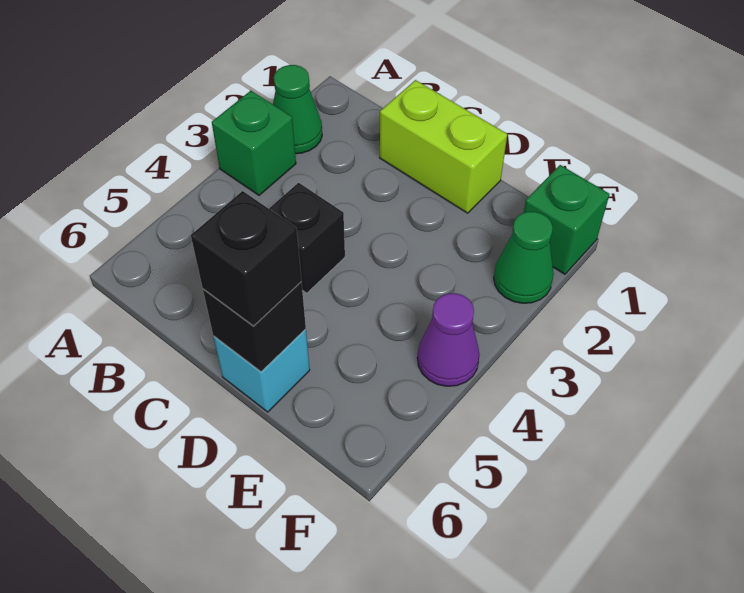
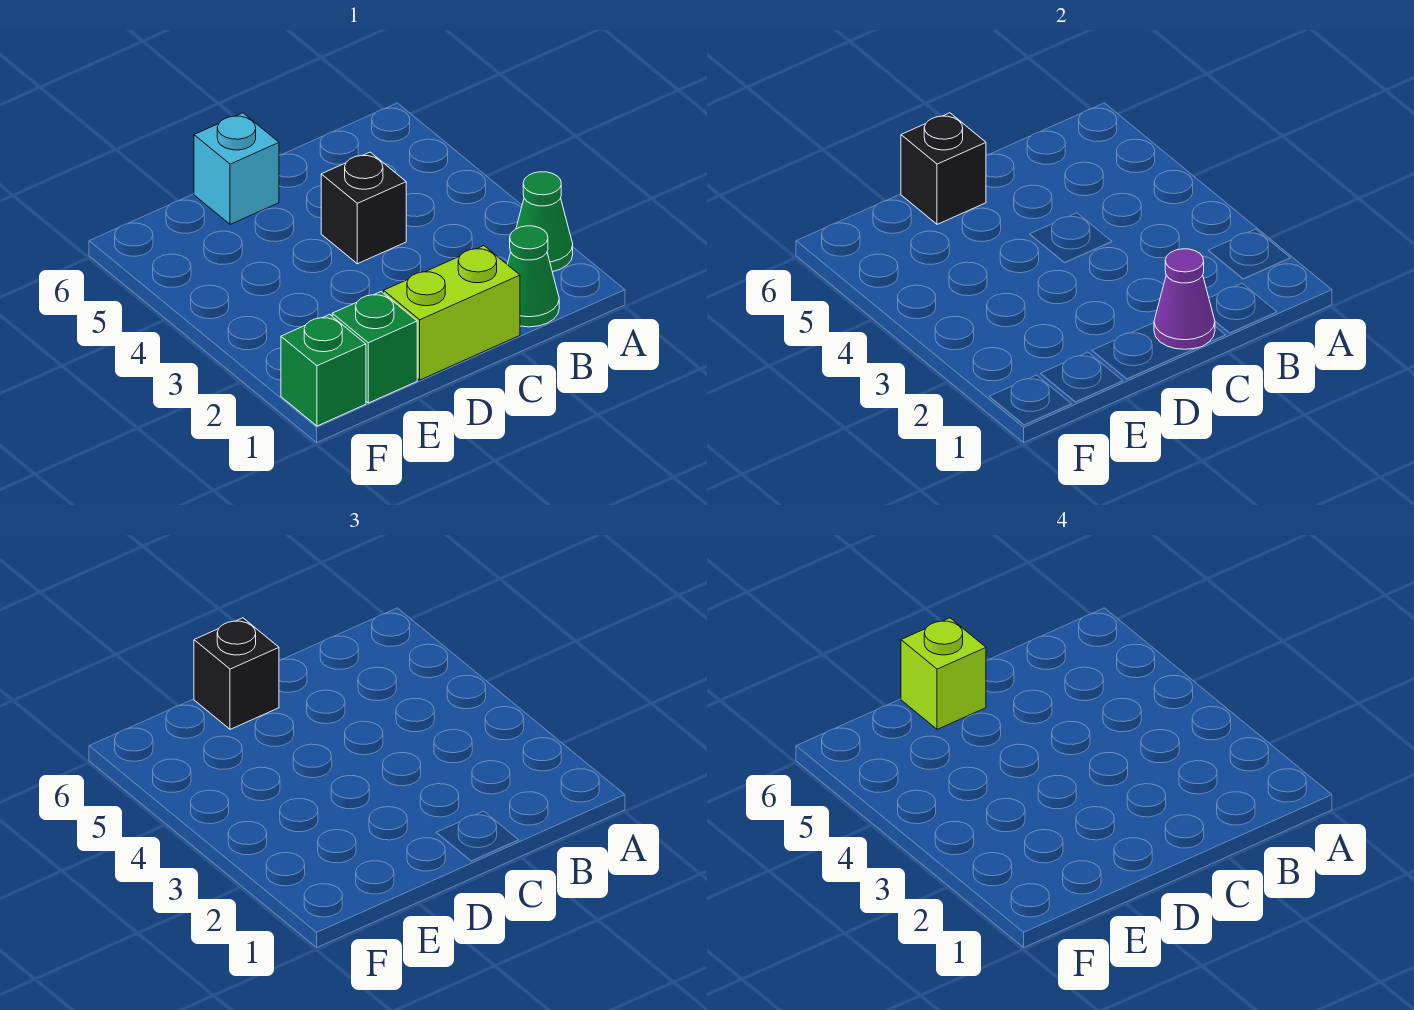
green 1x1 brick [212,91,296,195] -> green 1x1 brick moved to [332,292,417,403]
none -> lime 1x1 brick [901,618,986,729]
green 1x1 cone [494,212,554,303] -> green 1x1 cone moved to [507,226,559,327]
purple 1x1 cone [417,293,480,386] -> purple 1x1 cone moved to [1154,249,1215,349]

